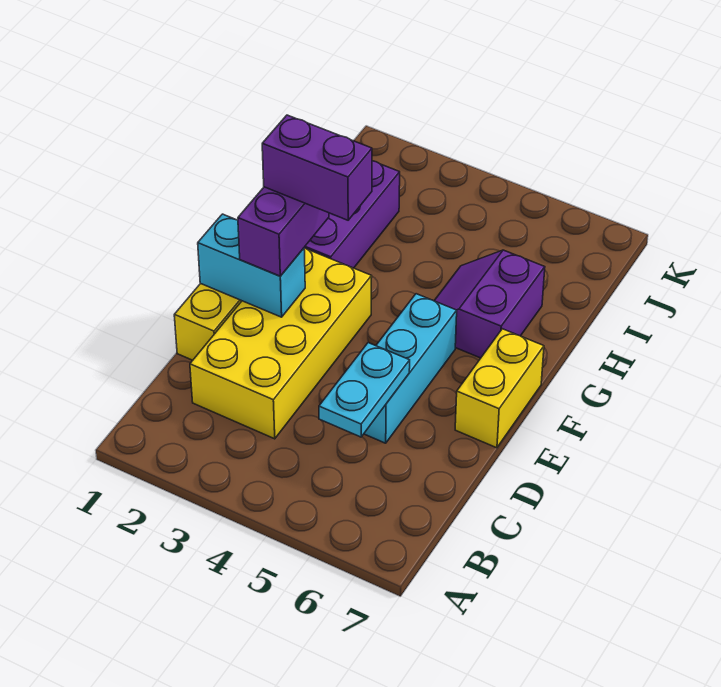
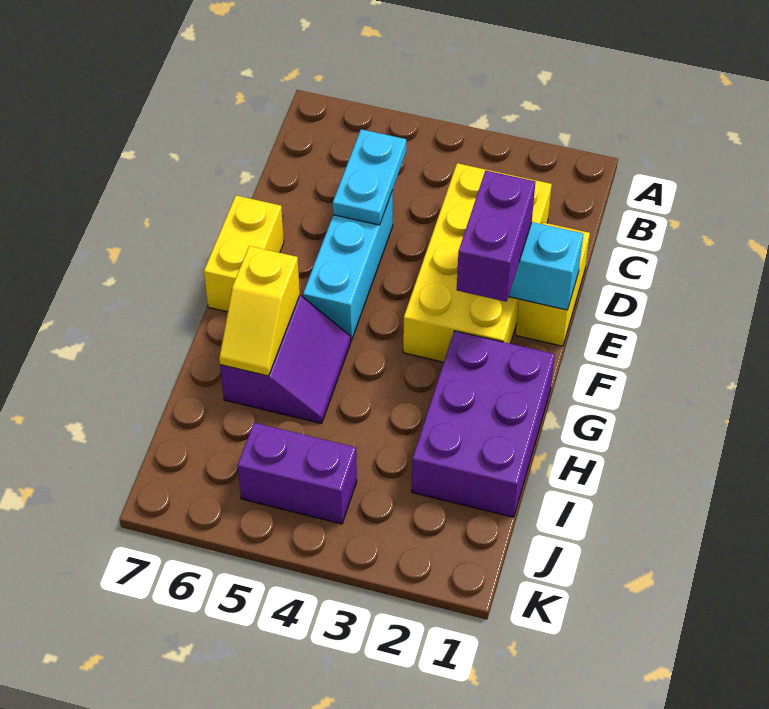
purple 1x2 brick [262,115,372,220] -> purple 1x2 brick moved to [238,423,357,524]
none -> yellow 1x2 slope [219,246,300,376]

